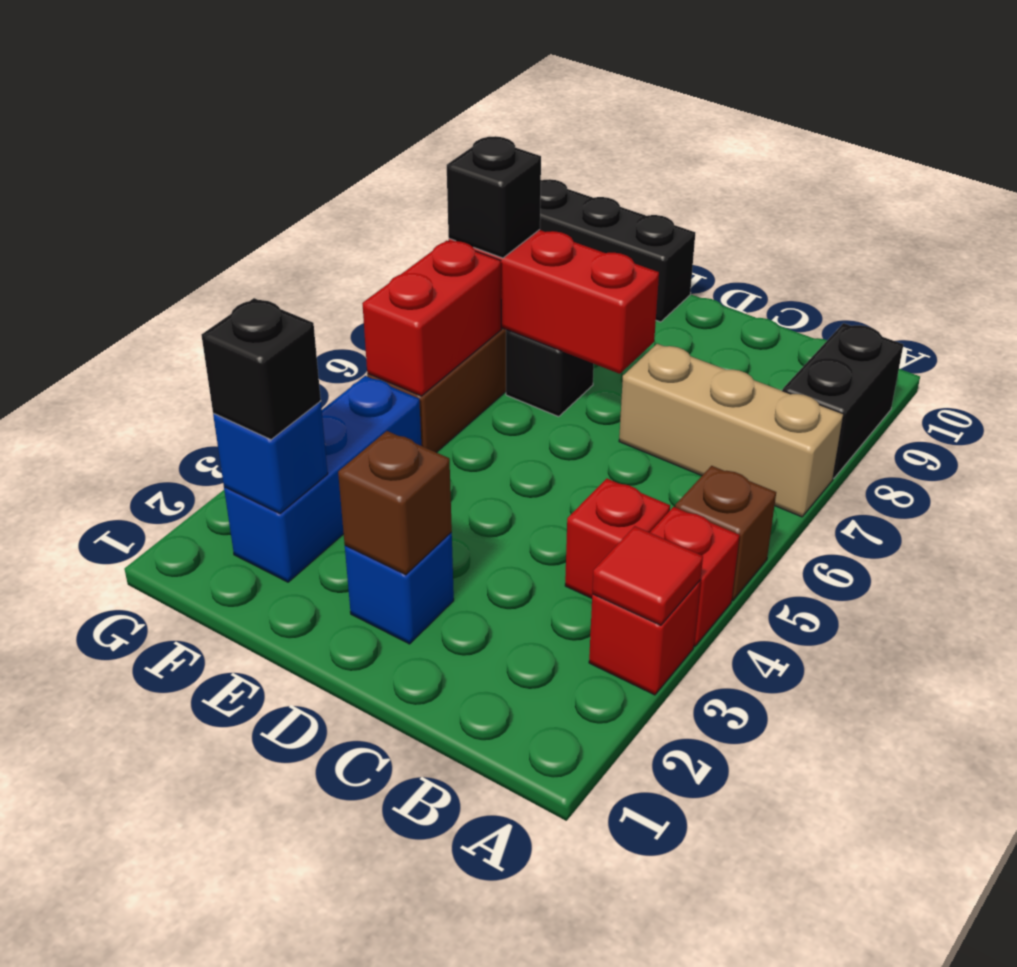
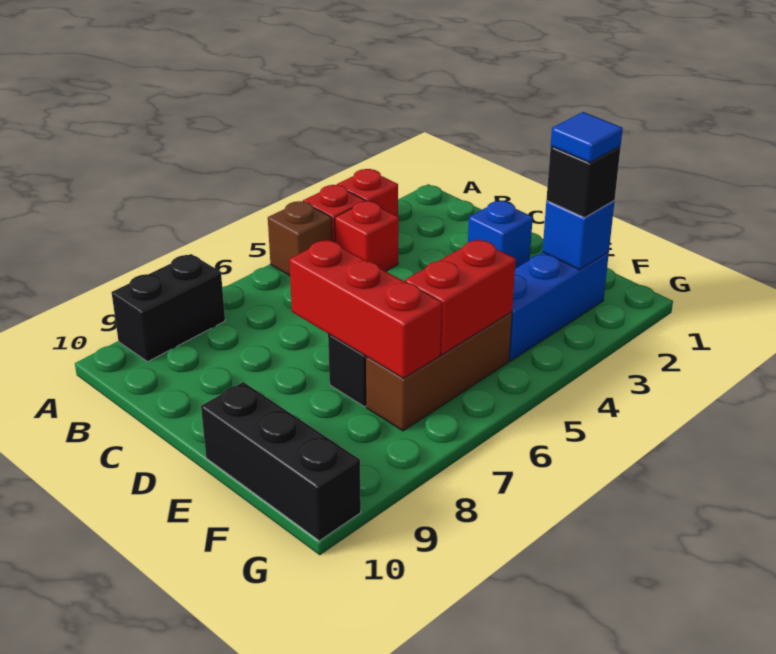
red 1x1 tile [592,526,703,625] -> none
tan 1x3 brick [619,344,844,517] -> none
brown 1x1 brick [338,431,452,575] -> none
none -> blue 1x1 tile [551,112,623,162]
black 1x1 brick [447,136,541,258] -> none

